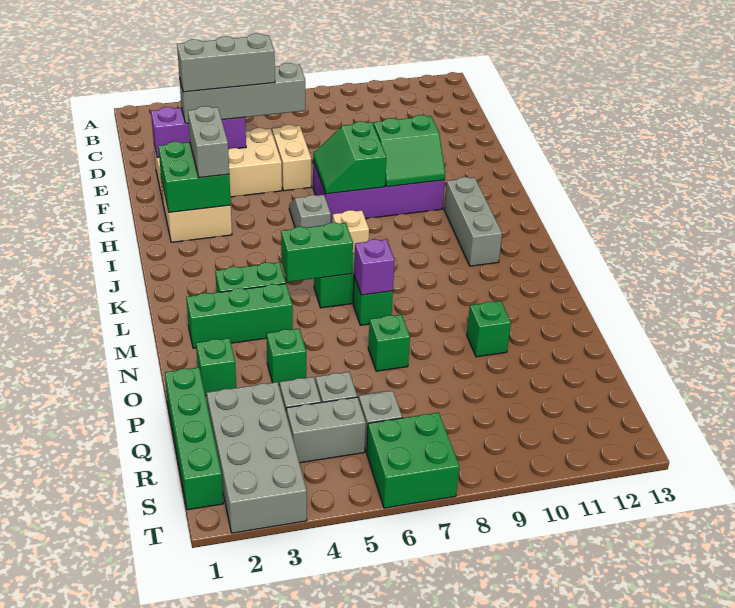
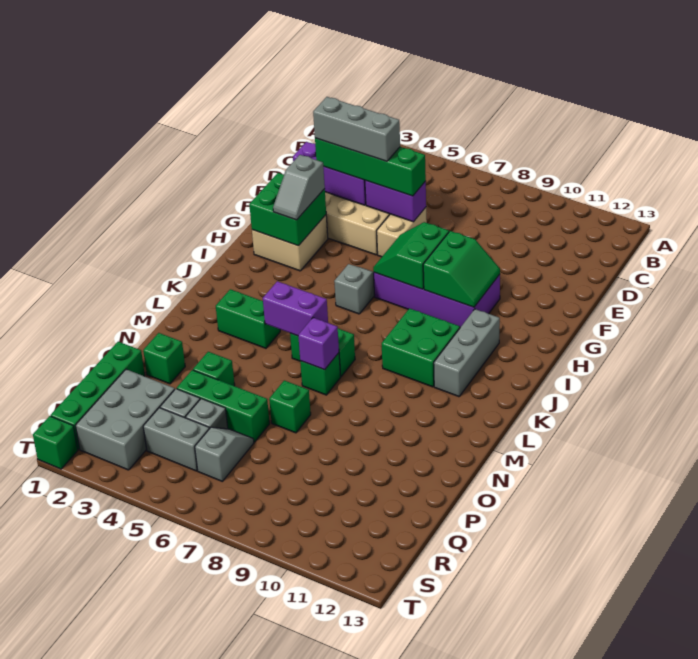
grey 1x4 brick [179,63,305,123] -> green 1x4 brick [315,138,426,196]
none -> purple 1x2 brick [365,180,426,222]
grey 1x2 brick [188,106,229,178] -> grey 1x2 slope [273,155,325,220]
green 2x2 slope [373,115,445,187] -> green 2x2 slope turned to [423,231,500,307]
tan 1x1 brick [332,210,369,253] -> none
green 1x2 brick [281,223,353,282] -> purple 1x2 brick [263,281,328,336]
green 1x3 brick [186,284,293,348] -> green 1x3 brick moved to [177,370,270,442]
green 1x1 brick [467,301,511,357] -> green 1x1 brick moved to [33,416,78,469]
grey 2x4 brick [207,382,307,533] -> grey 2x3 brick [75,369,175,470]
green 2x2 brick [367,413,459,508] -> green 2x2 brick moved to [382,308,460,387]

